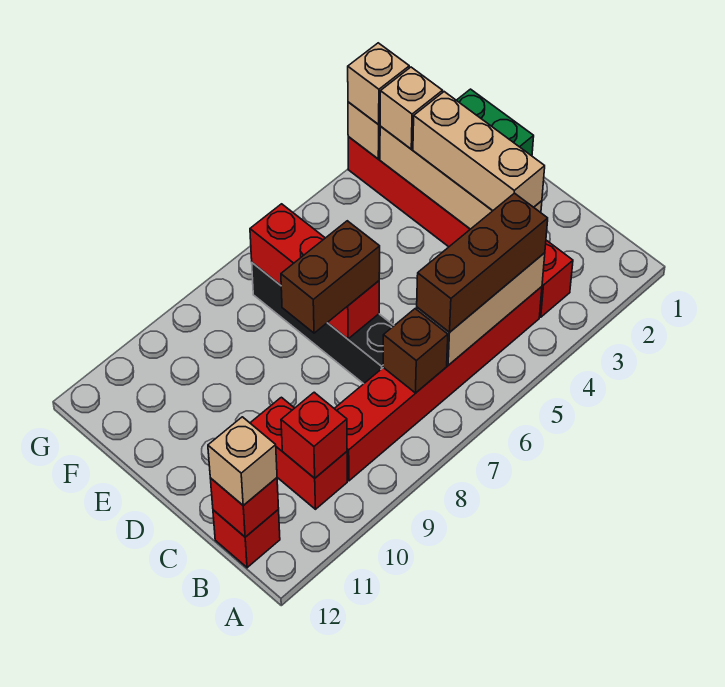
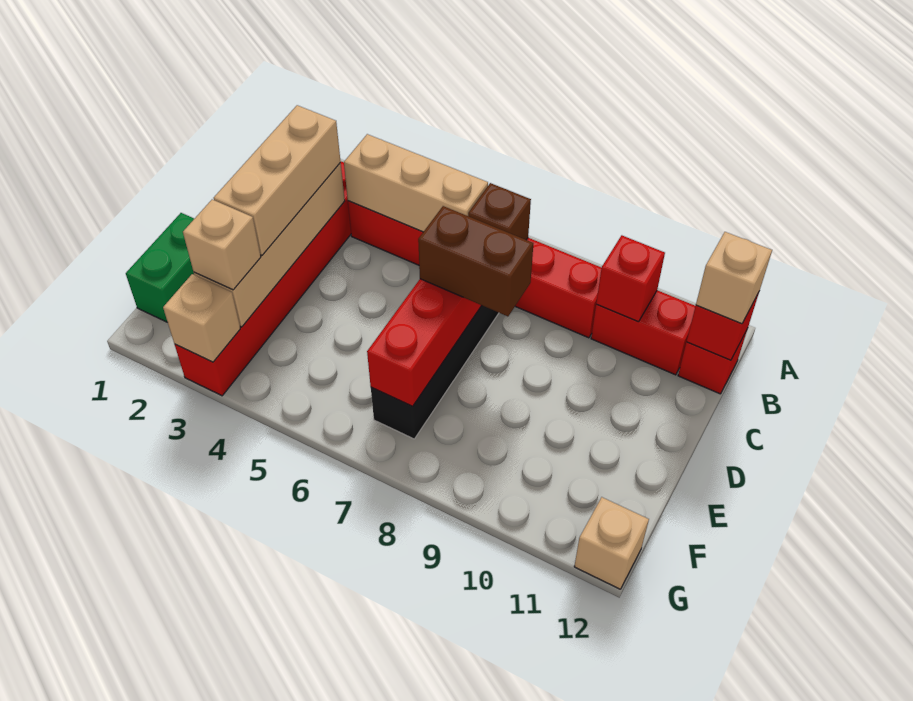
brown 1x3 brick [417,193,548,332] -> none
red 1x2 brick [250,397,347,509] -> red 1x2 brick turned to [591,290,695,375]
tan 1x1 brick [348,43,409,125] -> tan 1x1 brick moved to [574,497,649,589]

